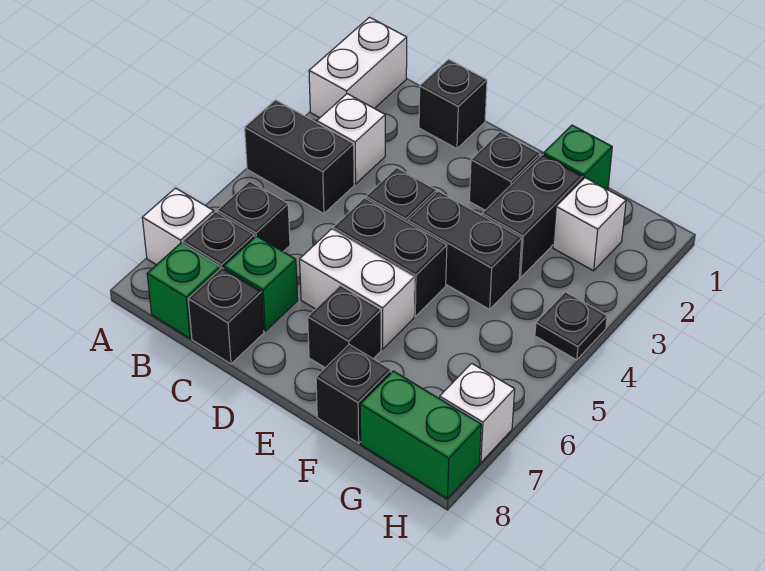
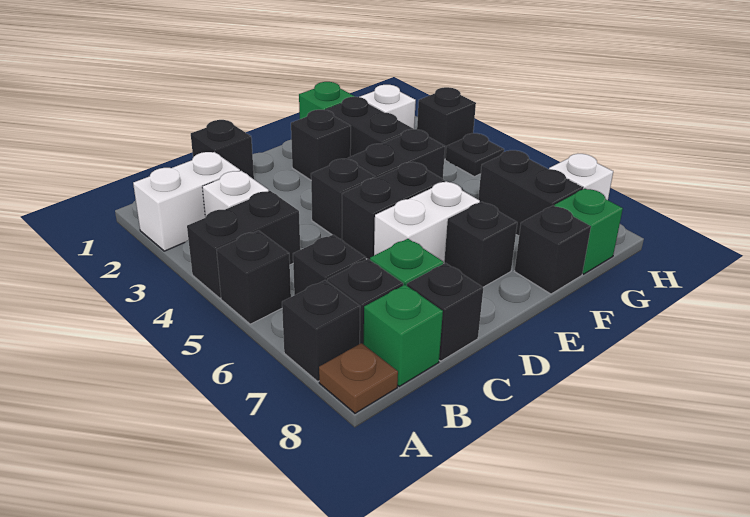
white 1x2 brick [309,17,407,118] -> white 1x2 brick turned to [133,152,240,251]
none -> black 1x1 brick [217,231,291,324]
white 1x1 brick [142,188,214,265] -> black 1x1 brick [282,280,360,381]
none -> brown 1x1 plate [319,343,398,413]
none -> black 1x2 brick [478,150,583,236]
green 1x2 brick [360,371,481,498] -> green 1x1 brick [554,188,623,274]
none -> black 1x1 brick [417,87,476,159]

